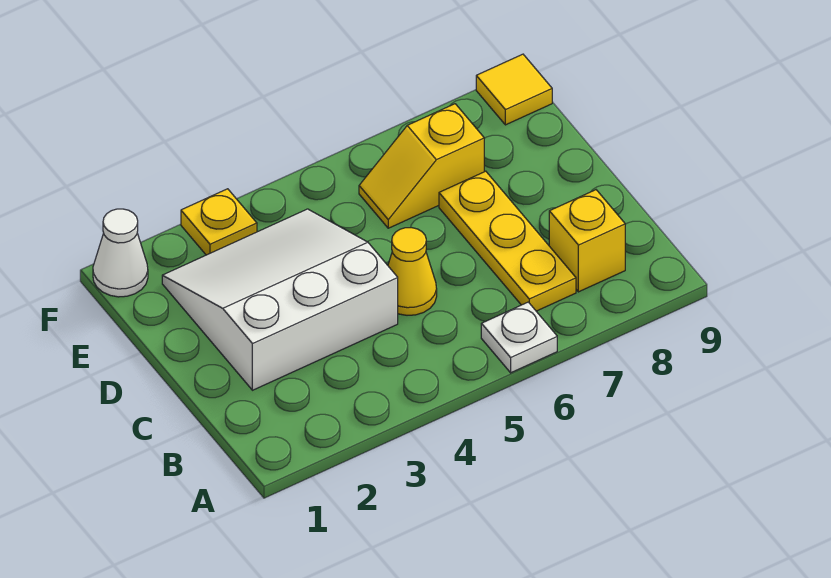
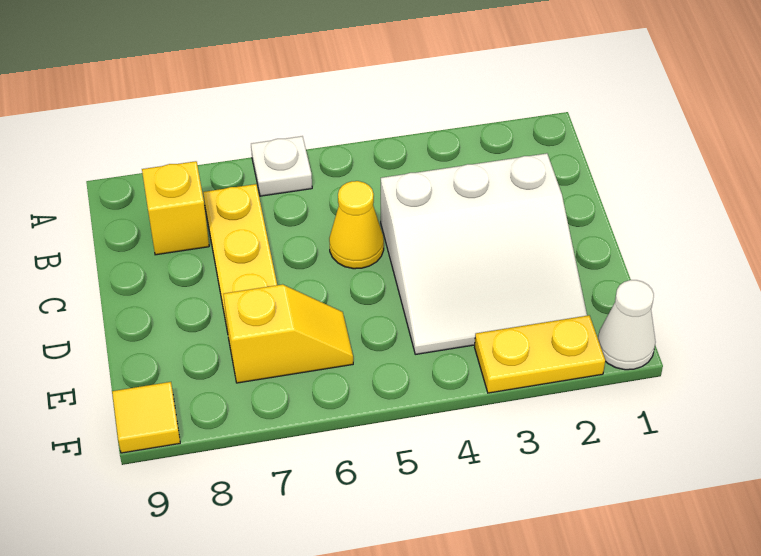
yellow 1x1 plate [181,189,257,255] -> yellow 1x2 plate [475,315,605,393]

